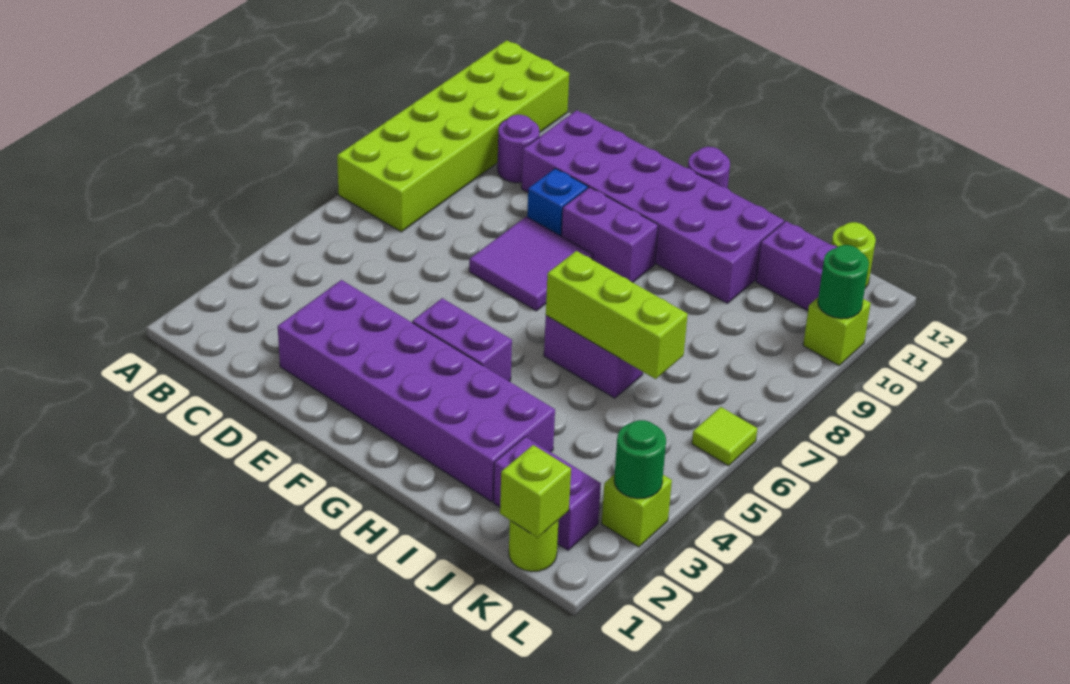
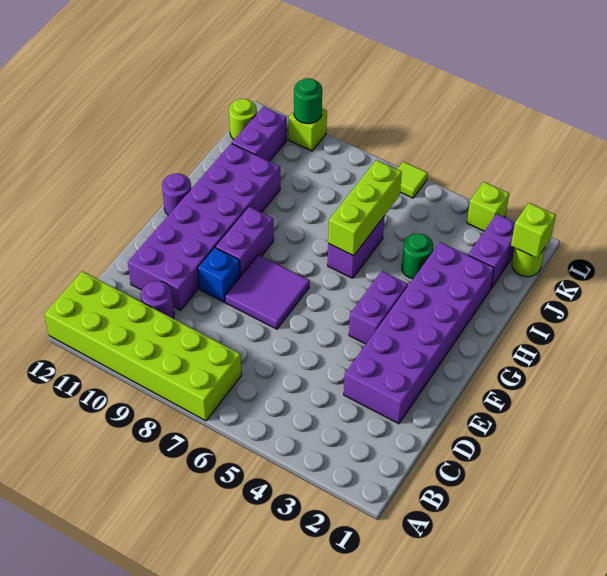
green 1x1 round brick [614,420,666,499] -> green 1x1 round brick moved to [402,233,433,279]

